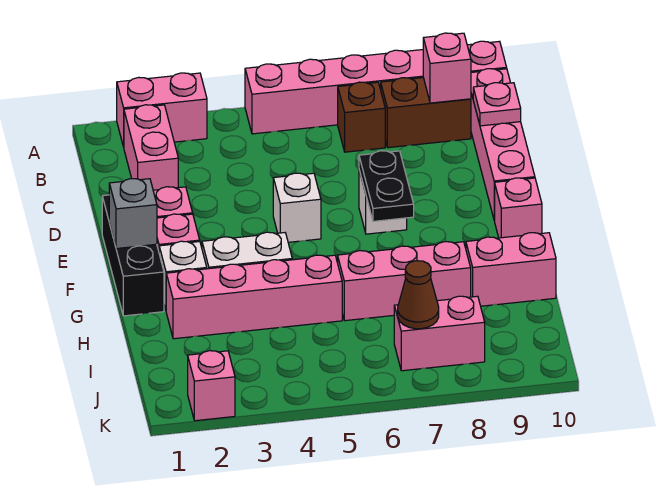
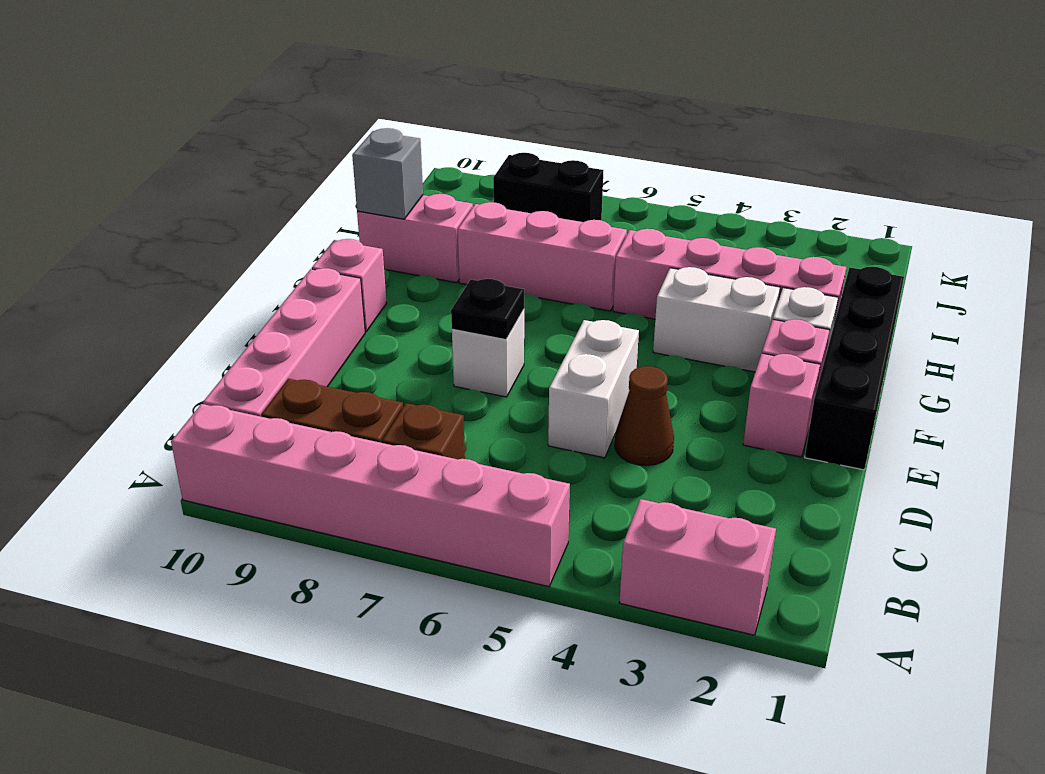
pink 1x2 brick [124,105,178,190] -> none
pink 1x1 brick [423,33,471,103] -> none
pink 1x1 plate [473,83,521,126] -> none
black 1x3 brick [102,195,164,316] -> black 1x4 brick [805,267,904,470]
white 1x1 brick [273,173,321,242] -> white 1x2 brick [548,320,639,458]
black 1x2 plate [359,151,414,221] -> black 1x1 plate [451,279,524,340]
grey 1x1 brick [109,179,157,249] -> grey 1x1 brick moved to [352,128,423,219]
pink 1x2 brick [394,296,485,371] -> black 1x2 brick [493,153,603,222]
brown 1x1 cone [398,261,439,329] -> brown 1x1 cone moved to [615,366,674,466]
pink 1x1 brick [188,351,235,421] -> none

